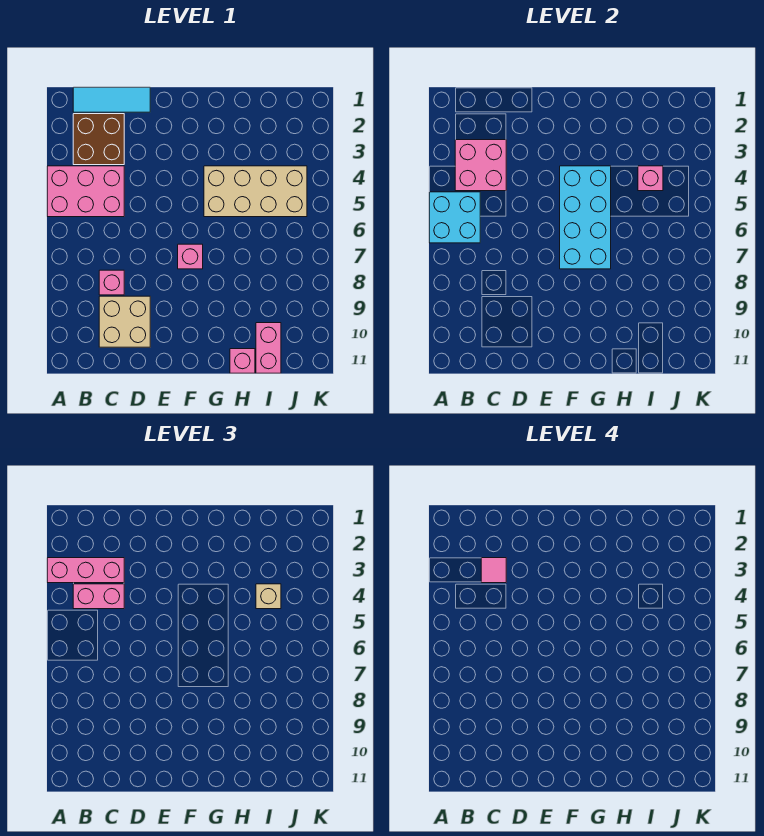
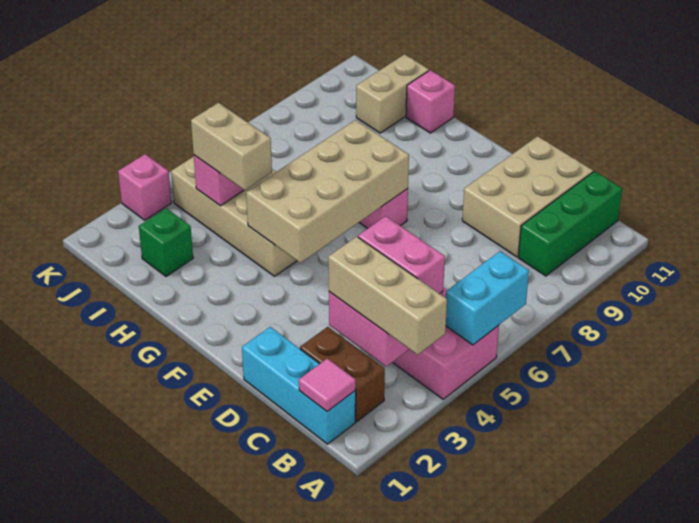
pink 1x3 brick [47,558,124,583] -> tan 1x3 brick [328,237,447,355]
cyan 2x2 brick [429,192,480,243] -> cyan 1x2 brick [446,251,529,345]
cyan 1x3 tile [73,87,150,112] -> cyan 1x3 brick [242,327,356,444]
brown 2x2 brick [73,114,124,165] -> brown 1x2 brick [300,327,385,422]
none -> green 1x3 brick [518,171,622,276]
pink 1x1 tile [481,558,506,583] -> pink 1x1 tile moved to [299,358,356,412]
pink 1x1 brick [99,270,124,295] -> pink 1x1 brick moved to [118,154,171,220]
tan 2x2 brick [99,296,150,347] -> tan 2x3 brick [462,136,593,257]
cyan 2x4 brick [560,166,611,269] -> tan 2x4 brick [246,120,409,263]
none -> green 1x1 brick [139,208,193,276]
tan 1x1 brick [256,584,281,609] -> tan 1x2 brick [191,103,272,190]
pink 1x2 brick [256,323,281,373] -> tan 1x2 brick [356,54,429,133]

